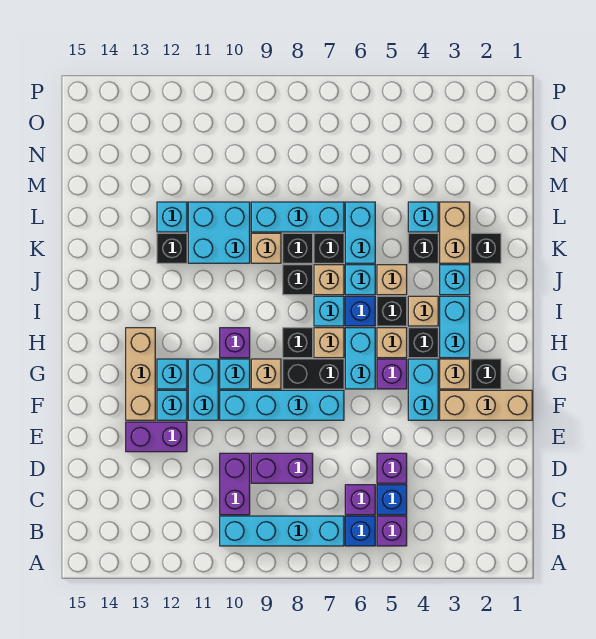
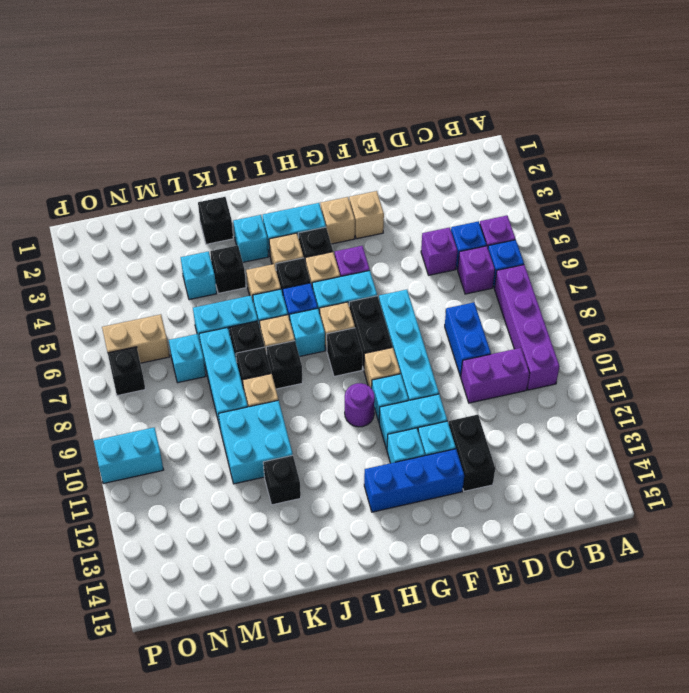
cyan 1x4 brick [220,516,344,546] -> purple 1x4 brick [494,265,560,390]
purple 1x2 brick [251,453,313,483] -> blue 1x2 brick [445,302,491,377]
purple 1x2 brick [126,422,187,452] -> black 1x2 brick [449,415,495,491]
tan 1x3 brick [440,390,532,420] -> tan 1x1 brick [349,191,384,239]
cyan 1x2 brick [408,359,438,420] -> cyan 1x2 brick moved to [94,428,164,484]
tan 1x3 brick [126,328,155,420] -> blue 1x3 brick [364,449,464,512]
black 1x1 brick [471,359,501,389] -> black 1x1 brick moved to [108,347,145,396]
purple 1x1 brick [220,328,250,358] -> purple 1x1 round brick [345,383,375,427]
tan 1x2 brick [440,202,470,263] -> tan 1x2 brick moved to [102,314,170,363]
cyan 1x1 brick [157,202,187,232] -> cyan 1x1 brick moved to [169,334,206,383]

